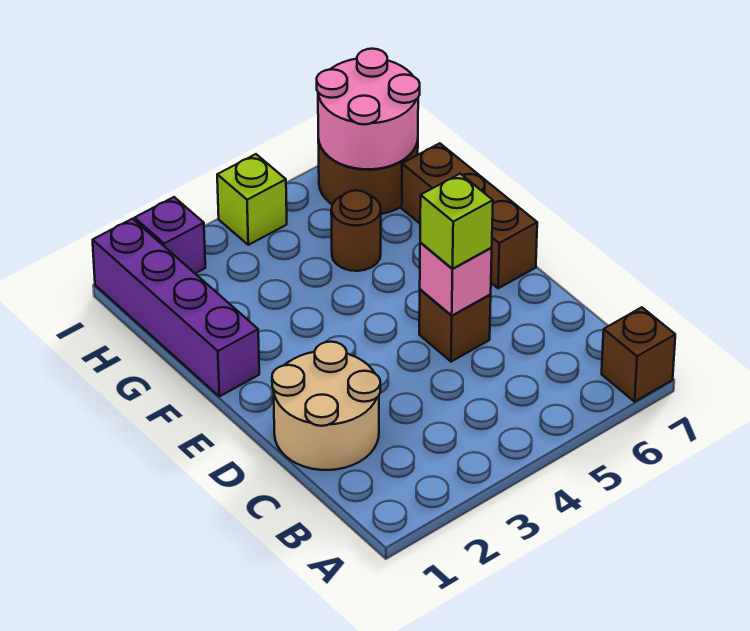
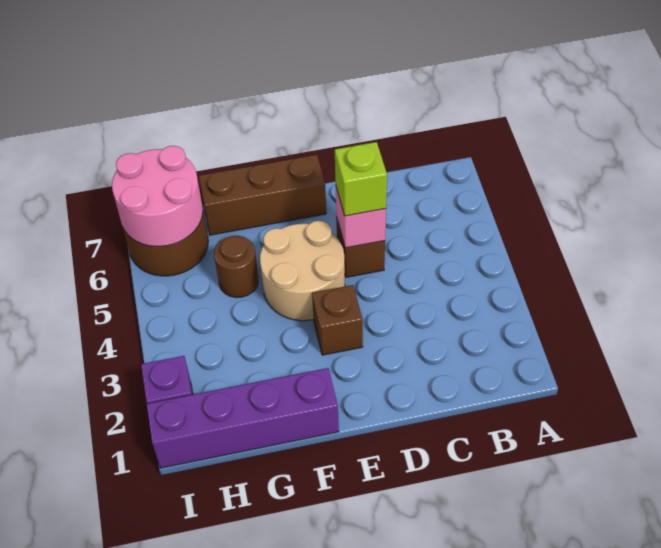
brown 1x1 brick [602,307,675,402] -> brown 1x1 brick moved to [312,285,363,355]
tan 2x2 round brick [272,342,380,470] -> tan 2x2 round brick moved to [260,221,345,321]
lime 1x1 brick [217,154,287,245] -> none

